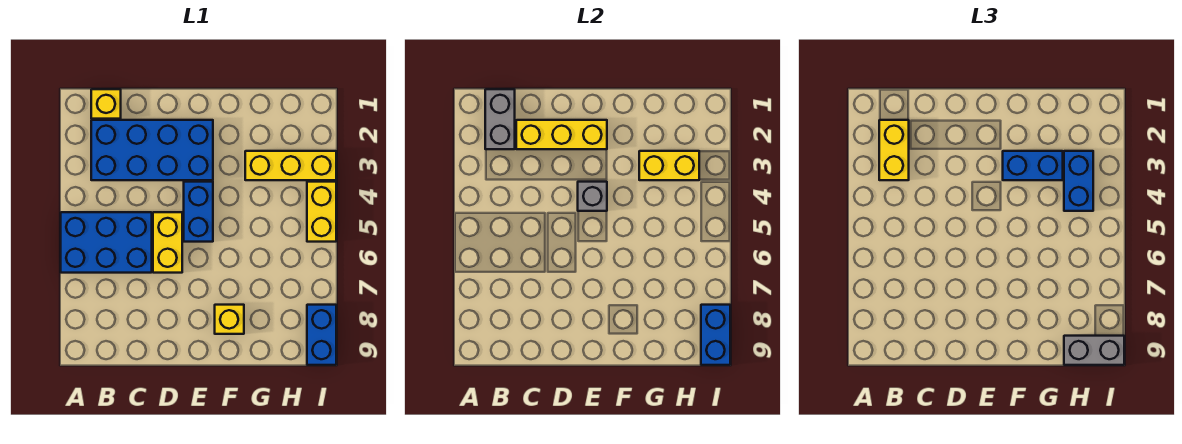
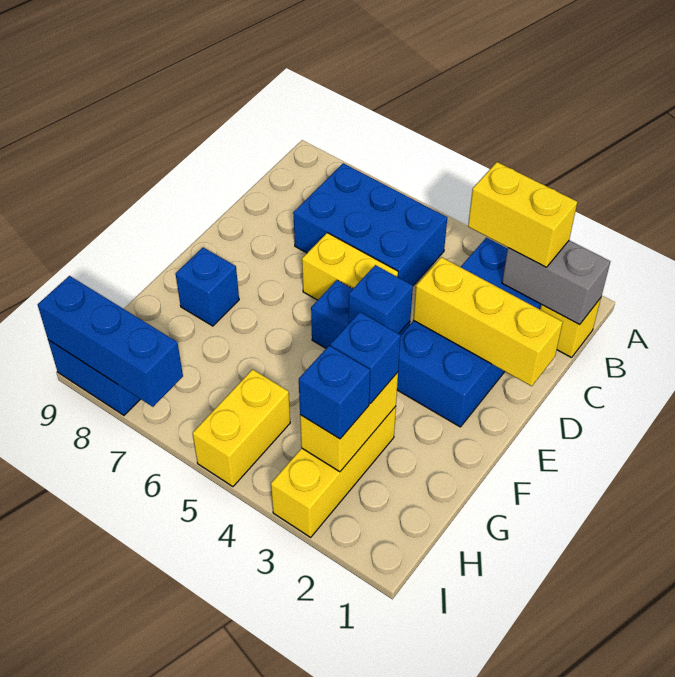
blue 2x3 brick [61,212,152,273] -> blue 2x3 brick turned to [293,163,447,285]
yellow 1x3 brick [516,120,607,149] -> yellow 1x3 brick turned to [413,257,563,386]
grey 1x1 brick [578,182,607,211] -> blue 1x1 brick [349,265,413,334]
blue 1x2 brick [1003,151,1063,180] -> blue 1x1 brick [331,312,401,404]
yellow 1x1 brick [215,305,244,334] -> blue 1x1 brick [176,248,239,326]
blue 1x2 brick [1064,151,1093,211] -> blue 1x1 brick [299,346,370,439]
grey 1x2 brick [1064,336,1124,365] -> none
yellow 1x2 brick [307,182,336,242] -> yellow 1x2 brick turned to [193,369,290,487]
blue 1x2 brick [701,305,730,365] -> blue 1x3 brick [38,276,183,407]

